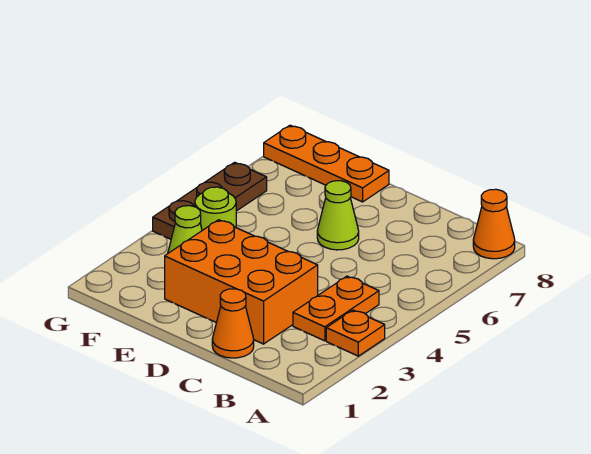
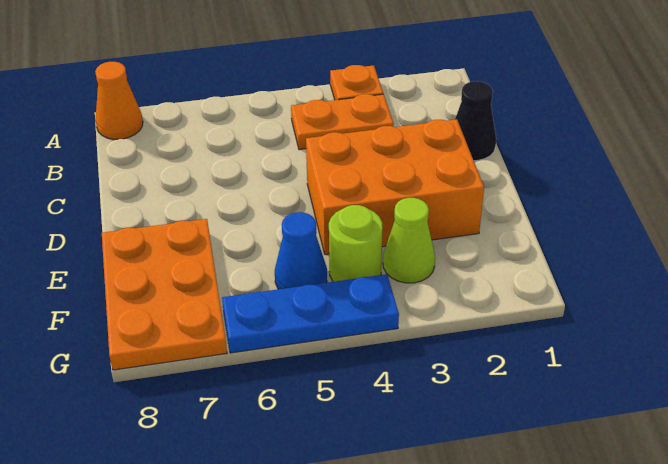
orange 1x1 cone [212,289,254,358] -> black 1x1 cone [455,81,496,161]
orange 2x3 brick [165,220,318,344] -> orange 2x3 brick turned to [306,119,484,255]
lime 1x1 cone [317,181,359,250] -> none
orange 1x3 plate [264,125,389,202] -> orange 2x3 plate [102,219,227,370]
none -> blue 1x1 cone [275,212,327,289]
brown 1x3 plate [153,162,267,239] -> blue 1x3 plate [222,274,399,353]

